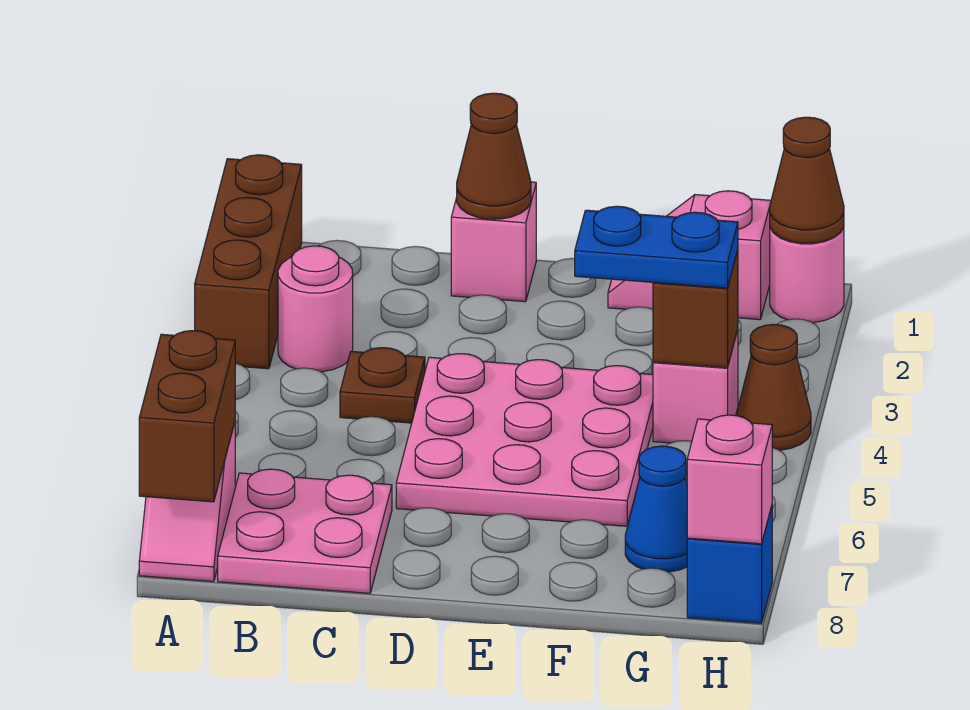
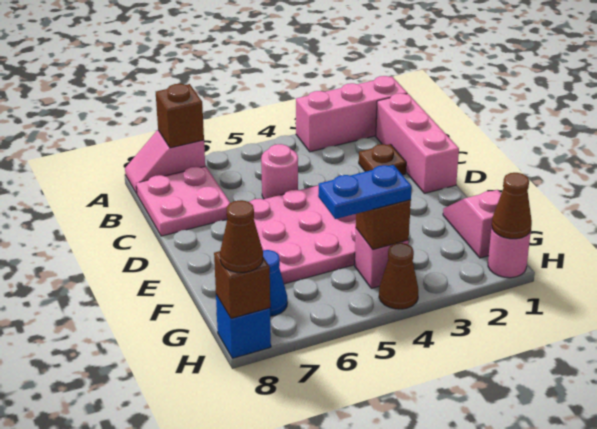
brown 1x3 brick [195,155,302,369] -> pink 1x3 brick [296,76,407,152]
brown 1x2 brick [139,331,235,502] -> brown 1x1 brick [156,84,204,148]
pink 1x1 round brick [278,246,353,372] -> pink 1x1 round brick moved to [261,144,298,199]
brown 1x1 plate [340,348,425,423] -> brown 1x1 plate moved to [359,144,406,175]
pink 1x1 brick [451,182,536,302] -> pink 1x3 brick [376,93,459,193]
brown 1x1 cone [457,93,531,219] -> brown 1x1 cone moved to [220,200,263,273]
blue 1x2 plate [575,206,738,288] -> blue 1x2 plate turned to [318,165,412,219]
pink 1x1 brick [687,415,772,544] -> brown 1x1 brick [214,251,270,319]

